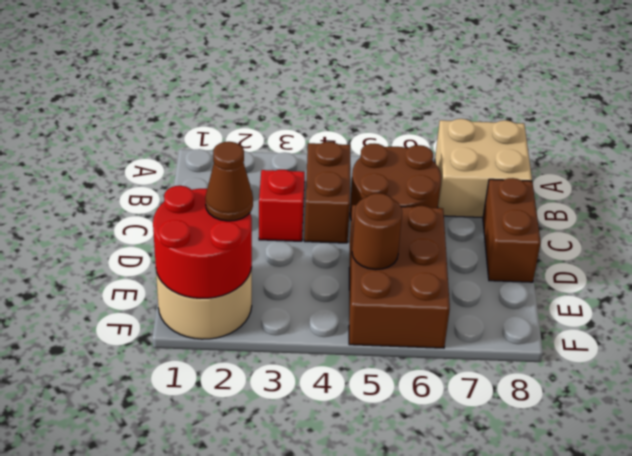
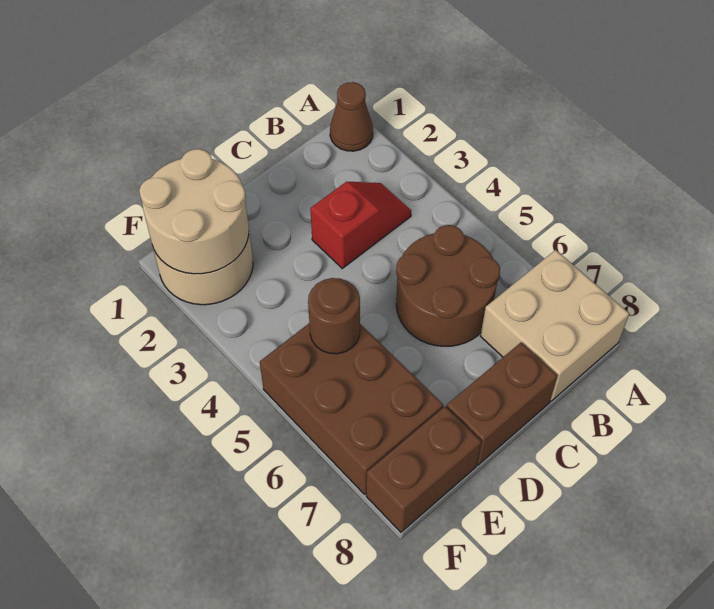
brown 1x2 brick [304,142,350,243] -> brown 1x2 brick moved to [366,406,481,532]
brown 2x3 brick [349,205,450,348] -> brown 2x3 brick turned to [260,324,443,494]
red 2x2 round brick [153,186,252,298] -> tan 2x2 round brick [139,149,249,274]
brown 1x1 cone [205,142,253,221] -> brown 1x1 cone moved to [330,82,373,151]

